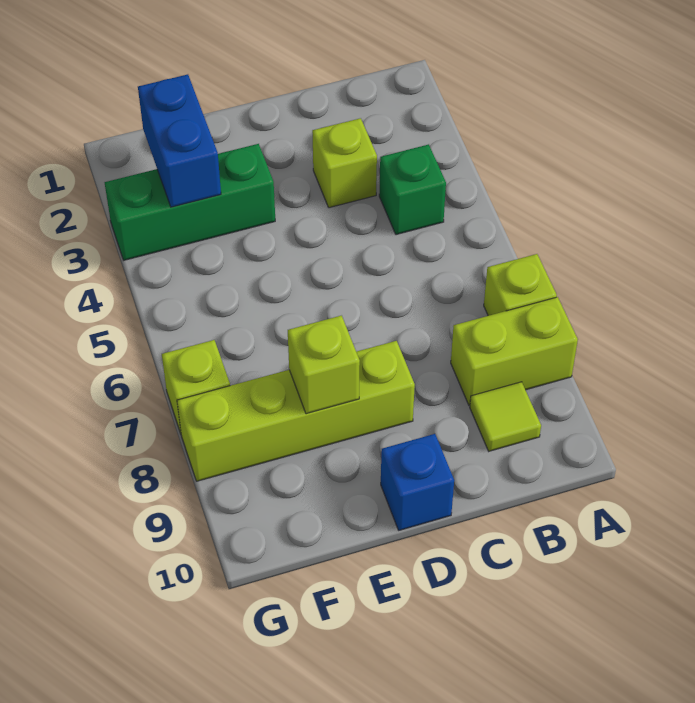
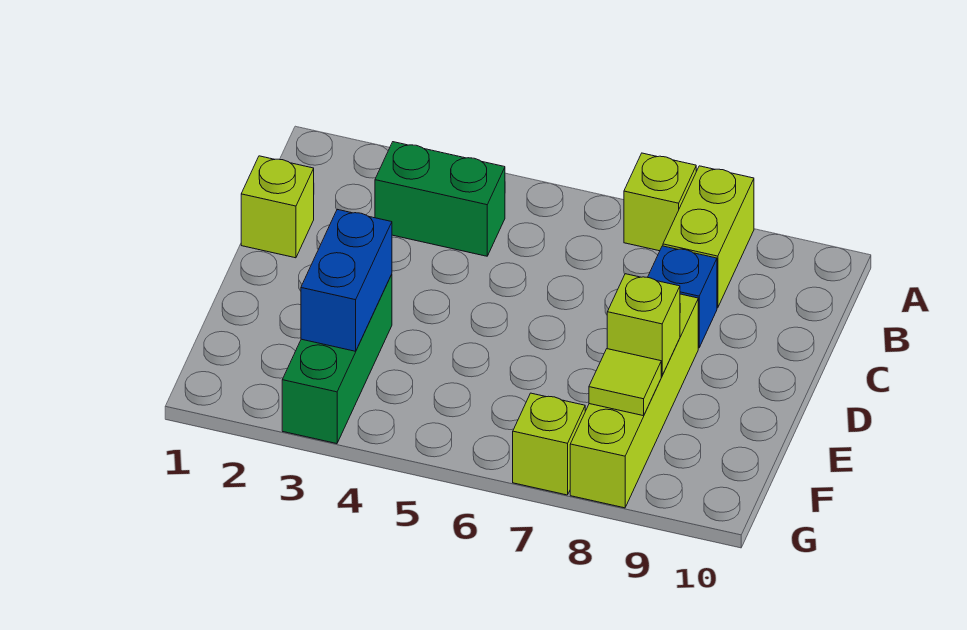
green 1x1 brick [379,144,446,235] -> green 1x2 brick [375,142,505,256]
lime 1x1 tile [470,382,541,451] -> lime 1x1 tile moved to [589,349,661,416]
lime 1x1 brick [312,118,377,208] -> lime 1x1 brick moved to [241,156,314,258]
blue 1x1 brick [381,434,454,530] -> blue 1x1 brick moved to [648,246,717,348]
blue 1x2 brick [138,74,221,207] -> blue 1x2 brick turned to [301,209,392,351]

